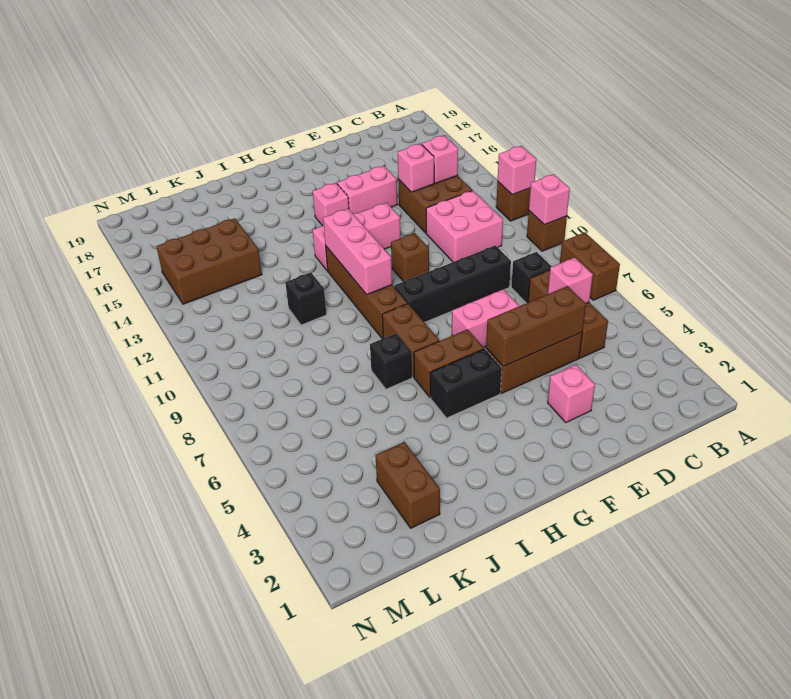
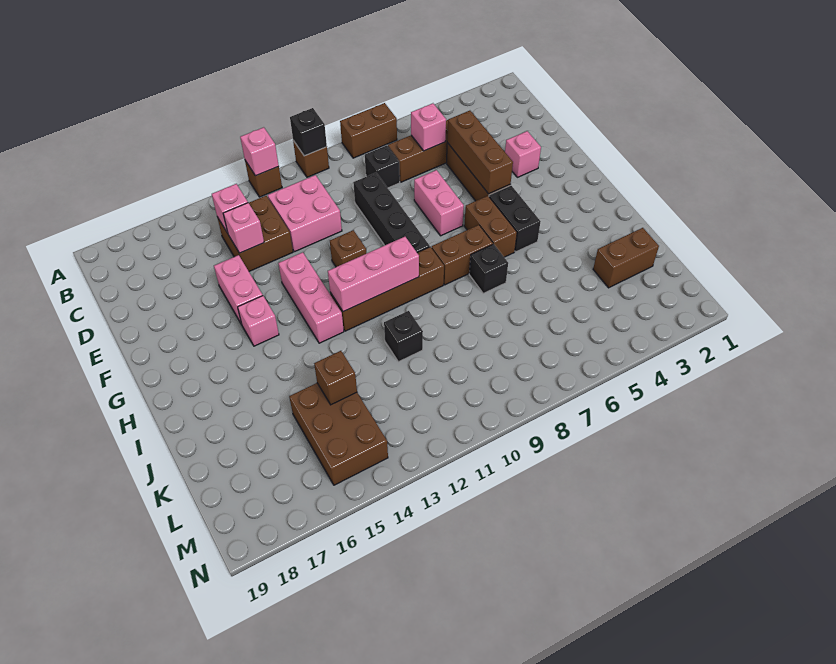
pink 1x1 brick [529,174,570,225] -> black 1x1 brick [290,108,327,156]
none -> brown 1x1 brick [314,351,357,405]

